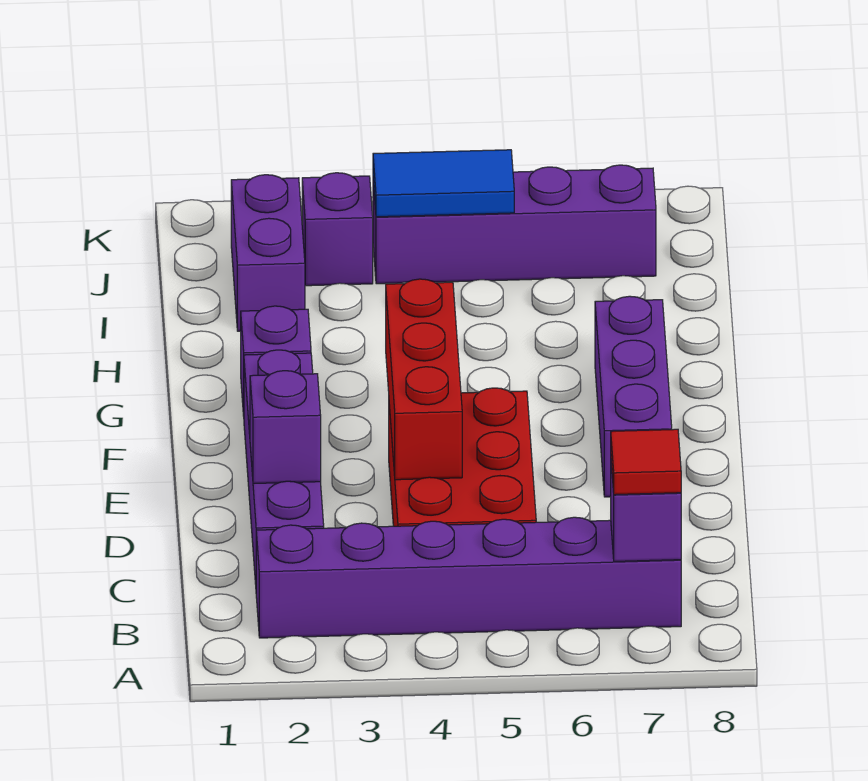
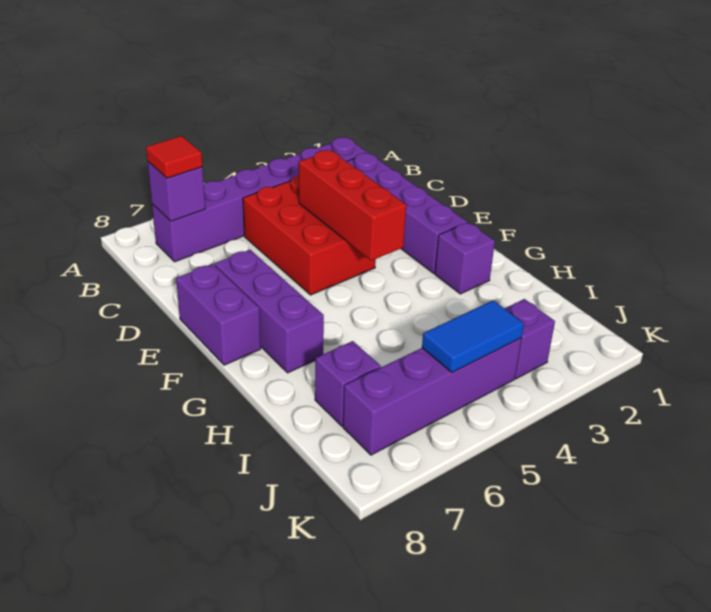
purple 1x1 brick [250,371,321,484] -> purple 1x1 brick moved to [315,341,381,426]
purple 1x2 brick [231,175,305,331] -> purple 1x2 brick moved to [176,264,261,365]

